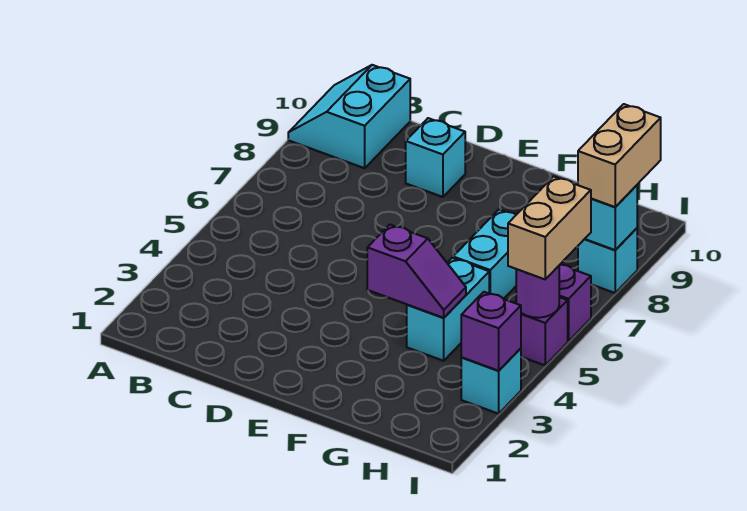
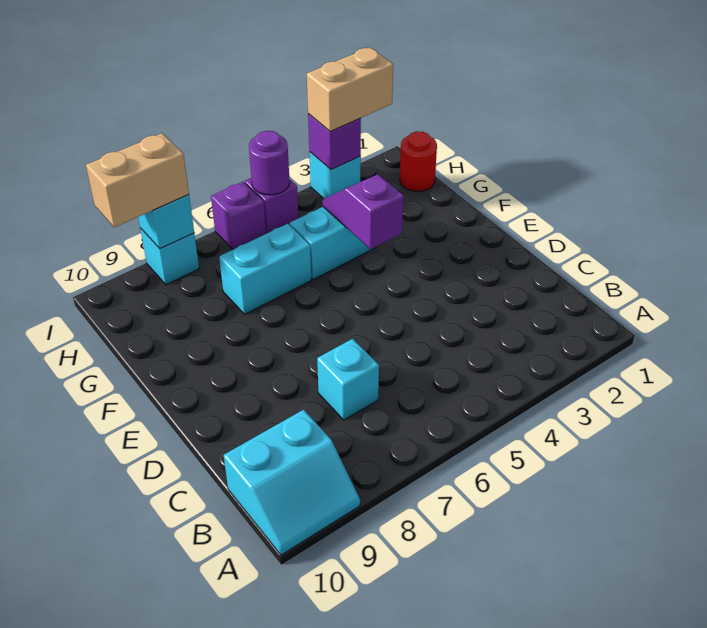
cyan 1x1 brick [406,118,465,197] -> cyan 1x1 brick moved to [317,339,379,420]
none -> red 1x1 round brick [400,131,437,191]
tan 1x2 brick [508,176,591,279] -> tan 1x2 brick moved to [307,47,393,132]

